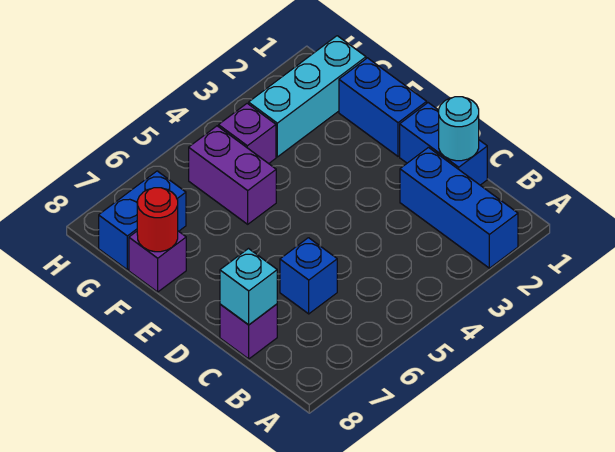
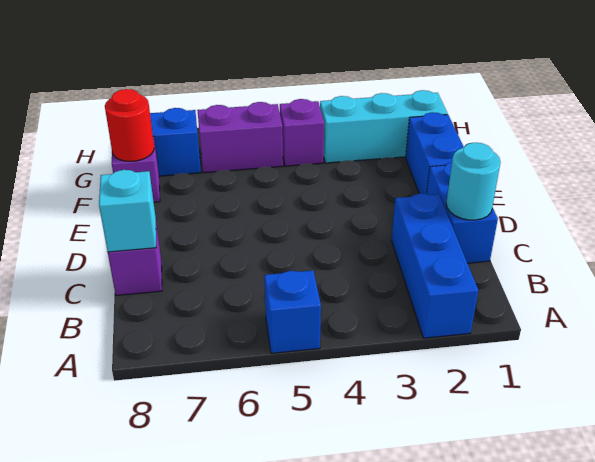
blue 1x1 brick [280,238,337,314] -> blue 1x1 brick moved to [264,270,321,353]
purple 1x2 brick [189,126,276,224] -> purple 1x2 brick turned to [197,102,283,173]

